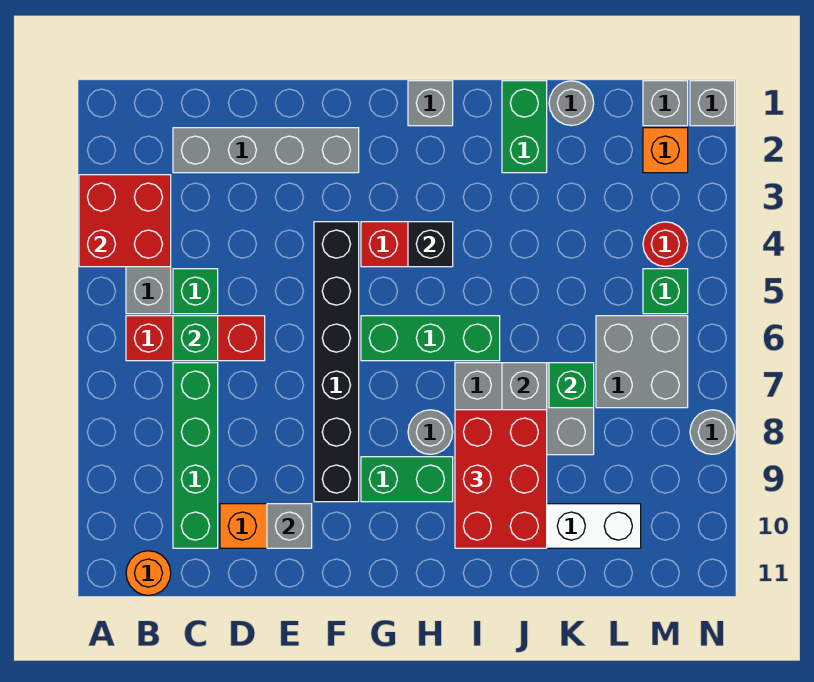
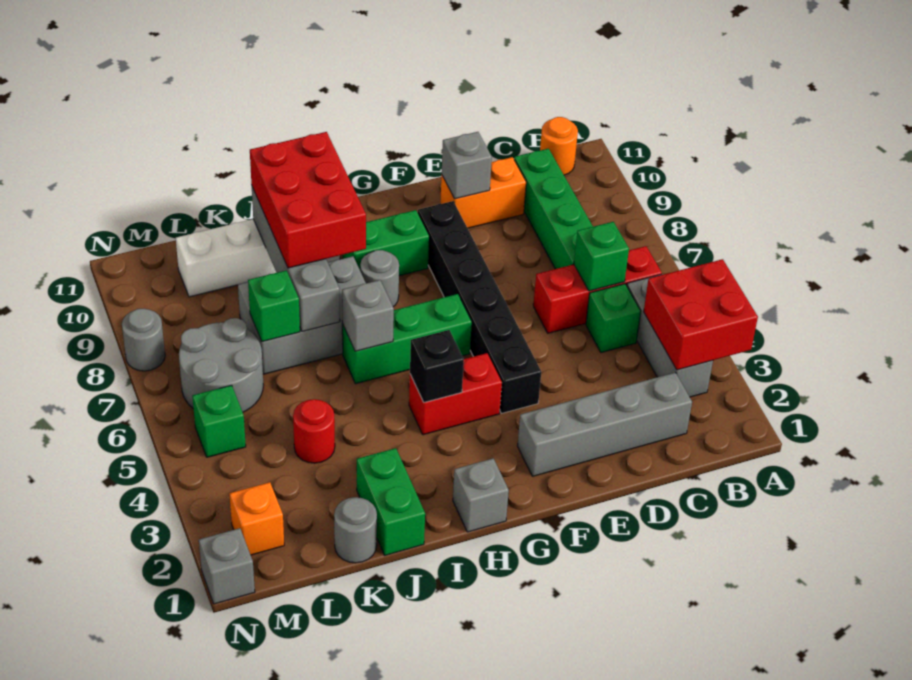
grey 2x2 brick [596,316,688,408] -> grey 2x2 round brick [179,318,263,412]
grey 1x1 brick [643,81,688,126] -> grey 1x1 brick moved to [342,280,394,351]
red 1x1 round brick [643,222,688,266] -> red 1x1 round brick moved to [293,399,335,463]

